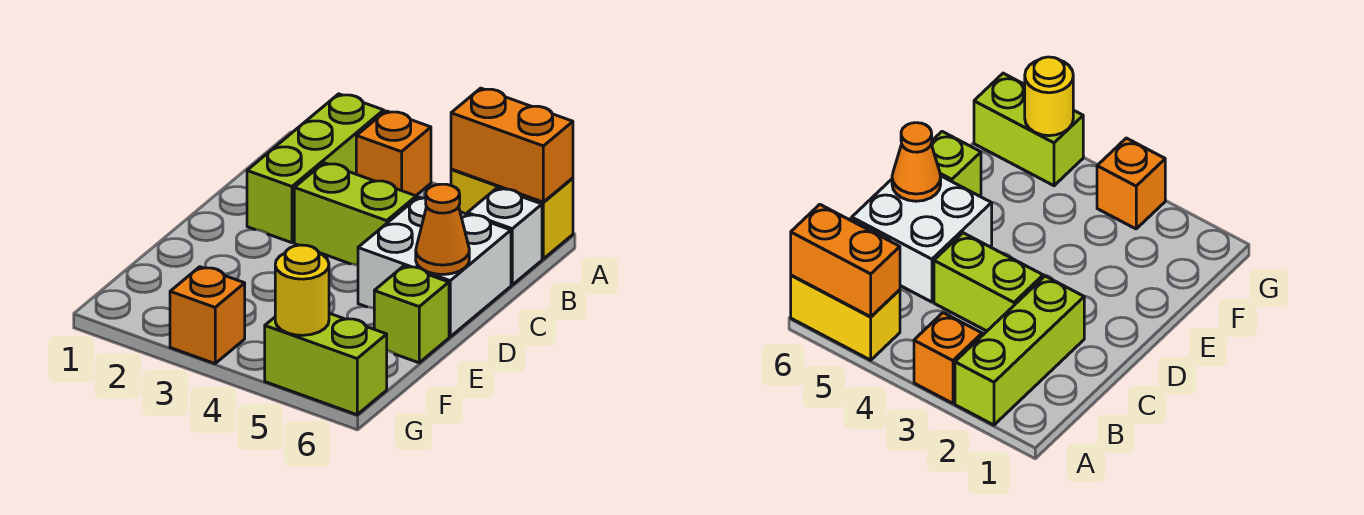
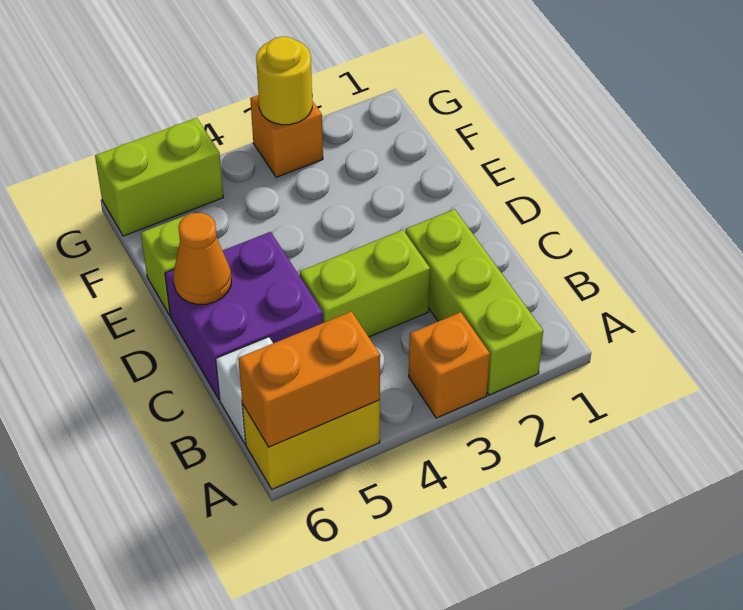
white 2x2 brick [358,197,511,337] -> purple 2x2 brick [165,232,323,399]
yellow 1x1 round brick [275,245,329,335] -> yellow 1x1 round brick moved to [256,37,312,125]

